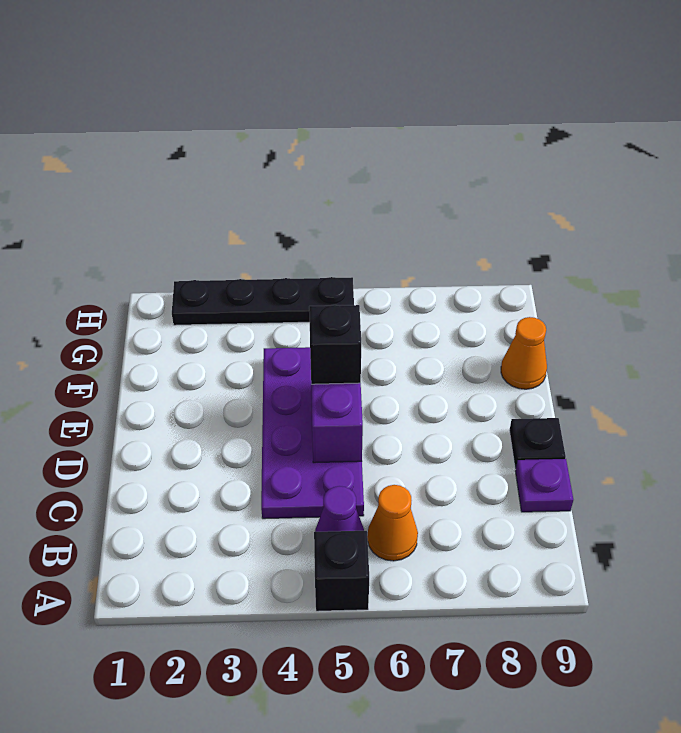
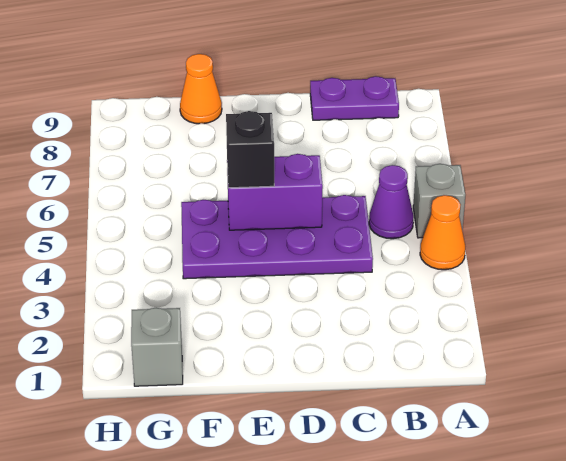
black 1x1 brick [314,531,369,611] -> grey 1x1 brick [413,164,465,238]
orange 1x1 cone [367,485,418,561] -> orange 1x1 cone moved to [420,195,465,270]
purple 1x1 plate [515,459,573,512] -> purple 1x2 plate [310,76,399,120]
black 1x1 plate [509,418,566,469] -> none
none -> grey 1x1 brick [131,308,183,386]
black 1x4 plate [172,277,354,325] -> none

